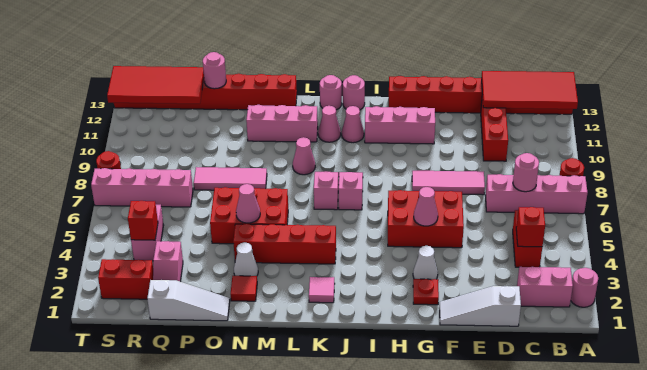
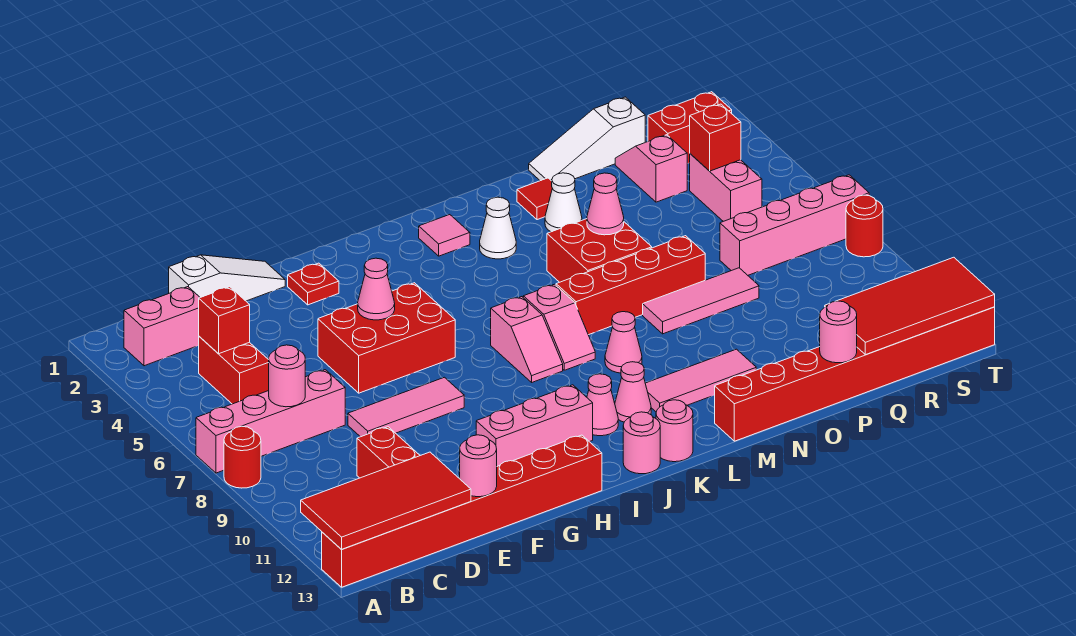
pink 1x1 round brick [571,268,598,307] -> pink 1x1 round brick moved to [460,435,497,497]
white 1x1 cone [413,246,438,279] -> white 1x1 cone moved to [480,197,516,259]
red 1x4 brick [233,224,336,264] -> red 1x4 brick moved to [556,236,705,335]
pink 1x3 brick [246,105,318,142] -> pink 1x3 tile [645,349,756,412]
red 2x3 brick [210,187,288,244] -> red 2x2 brick [547,219,652,282]

